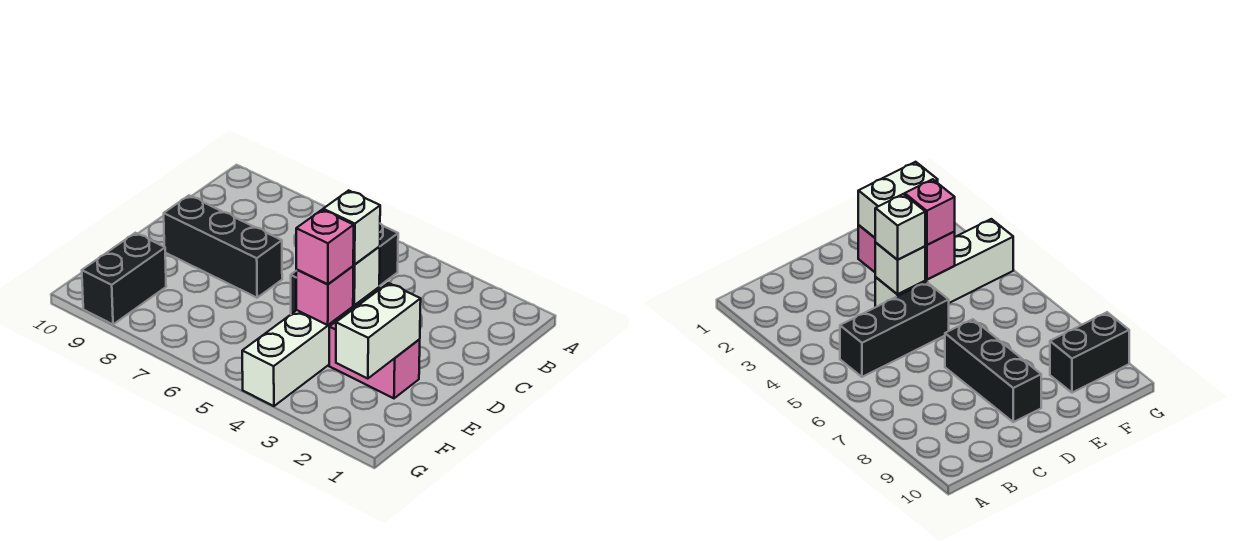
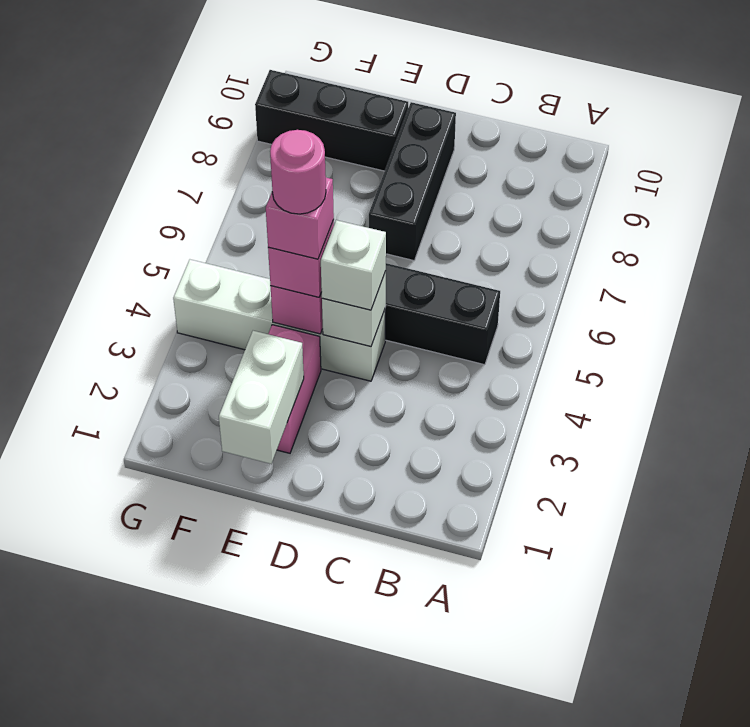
white 1x2 brick [336,283,421,379] -> white 1x2 brick turned to [219,331,304,464]
none -> pink 1x1 brick [266,178,334,259]
none -> pink 1x1 round brick [270,130,326,214]
black 1x2 brick [82,233,166,324] -> black 1x3 brick [255,70,408,171]

